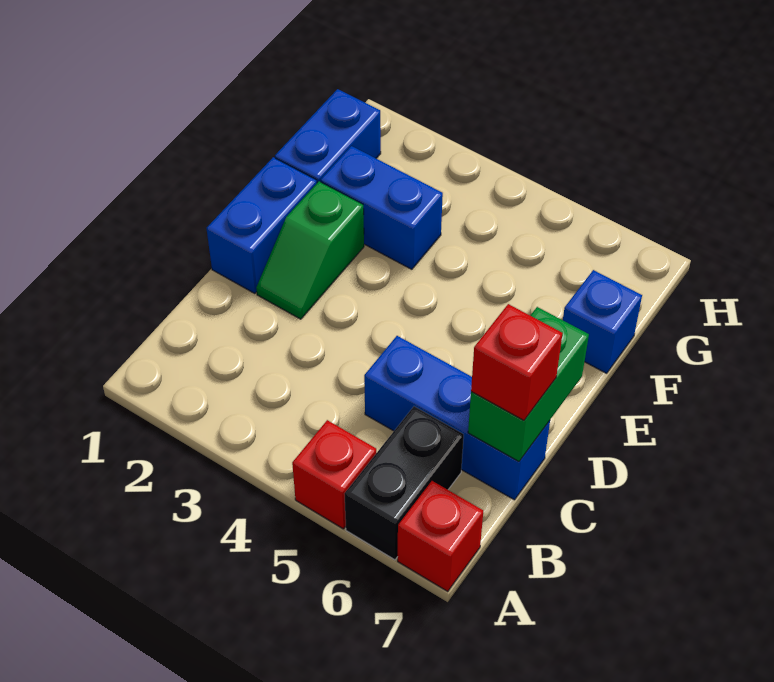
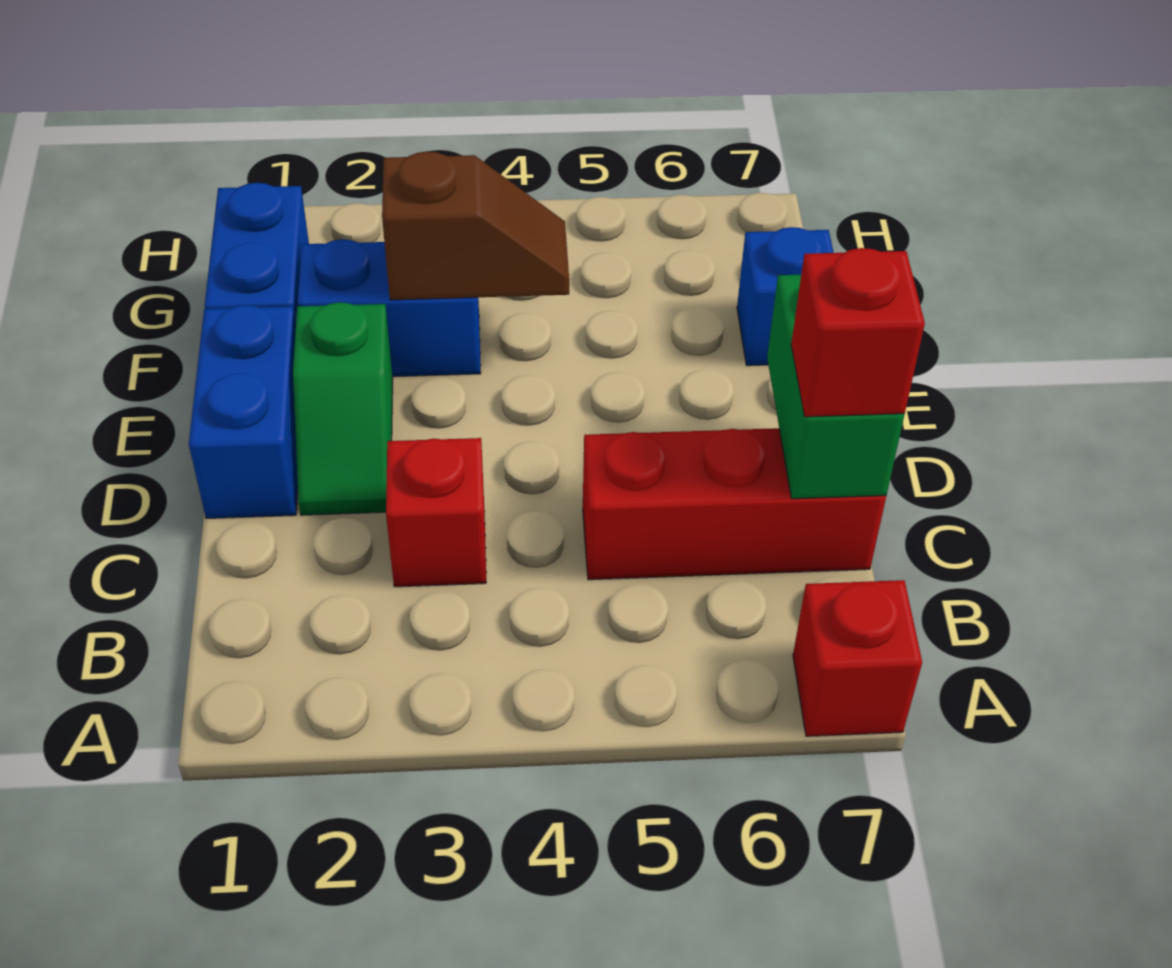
red 1x1 brick [292,420,376,529] -> red 1x1 brick moved to [386,438,486,587]
black 1x2 brick [345,406,464,560] -> none
blue 1x3 brick [364,336,550,500] -> red 1x3 brick [583,428,886,580]
none -> brown 1x2 slope [382,152,569,300]

